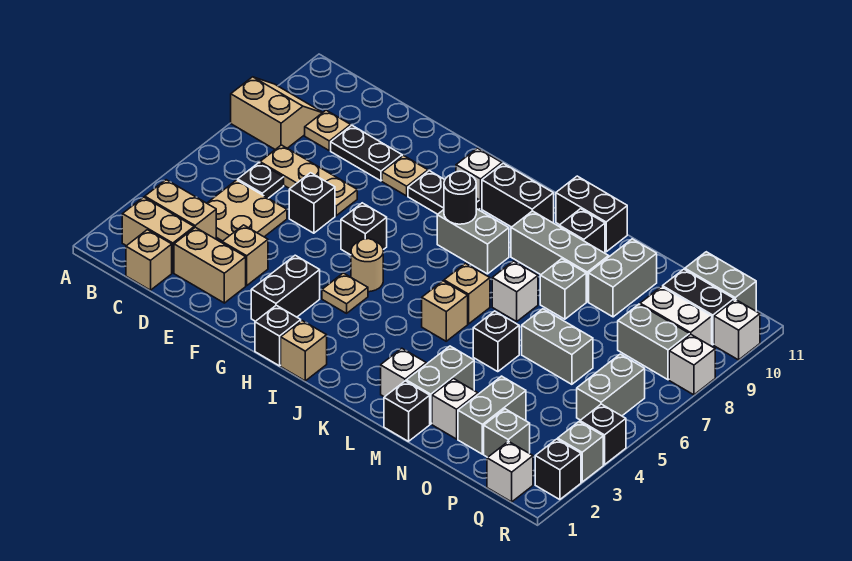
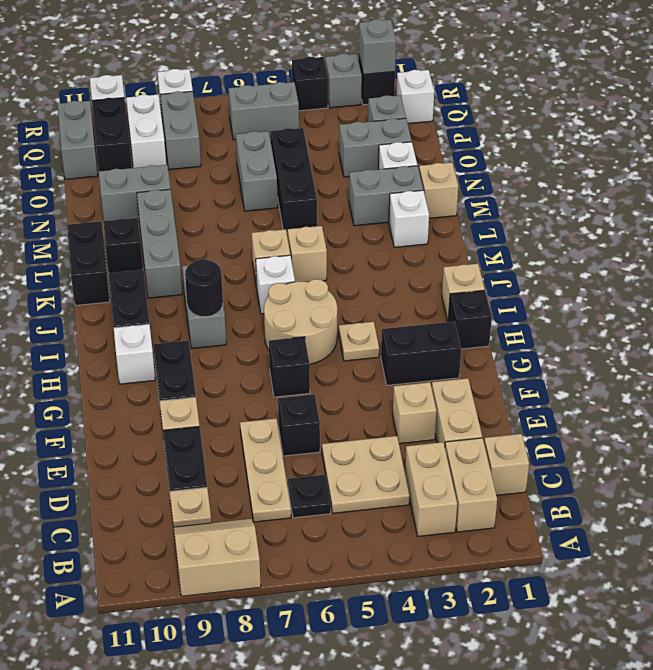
tan 2x2 slope [231,77,323,150] -> tan 2x2 slope turned to [173,519,261,596]
tan 1x1 round brick [351,239,383,292] -> tan 2x2 round brick [264,279,337,364]
white 1x1 brick [492,261,538,321] -> white 1x1 brick moved to [256,255,295,314]
black 1x1 brick [384,381,430,441] -> tan 1x1 brick [419,163,458,218]
black 1x1 brick [473,311,519,372] -> black 1x3 brick [270,128,317,232]
grey 1x1 brick [540,259,586,319] -> grey 1x1 brick moved to [359,19,396,74]

